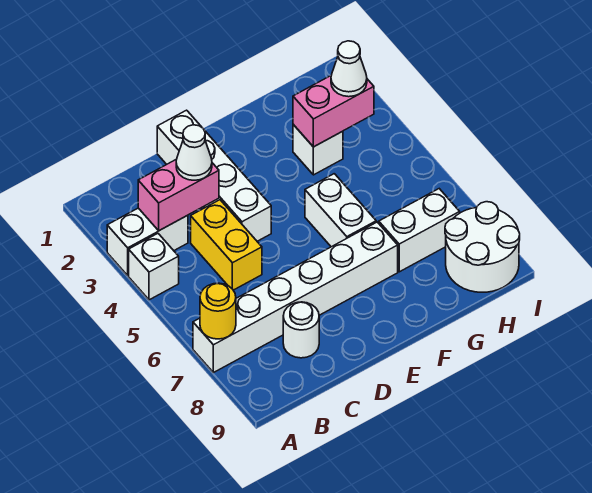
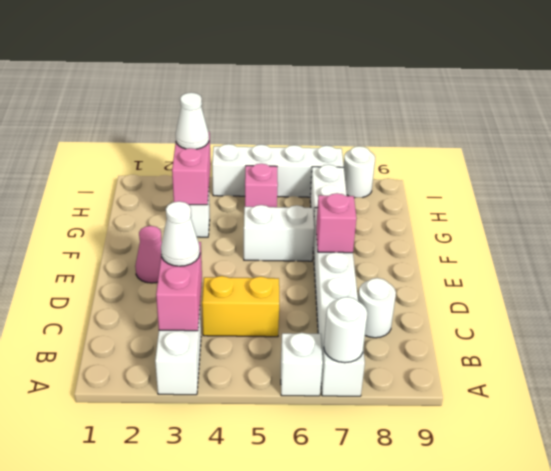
white 1x1 brick [129,234,179,300] -> white 1x1 brick moved to [281,333,323,396]
yellow 1x1 round brick [200,283,236,339] -> white 1x1 round brick [324,297,367,363]
white 1x4 brick [157,110,271,241] -> white 1x4 brick moved to [212,144,344,197]
none -> pink 1x1 cone [135,226,162,283]
none -> pink 1x1 brick [316,193,356,253]
none -> pink 1x1 brick [245,164,278,207]
white 2x2 round brick [445,202,520,292] -> white 1x1 round brick [344,146,375,198]

